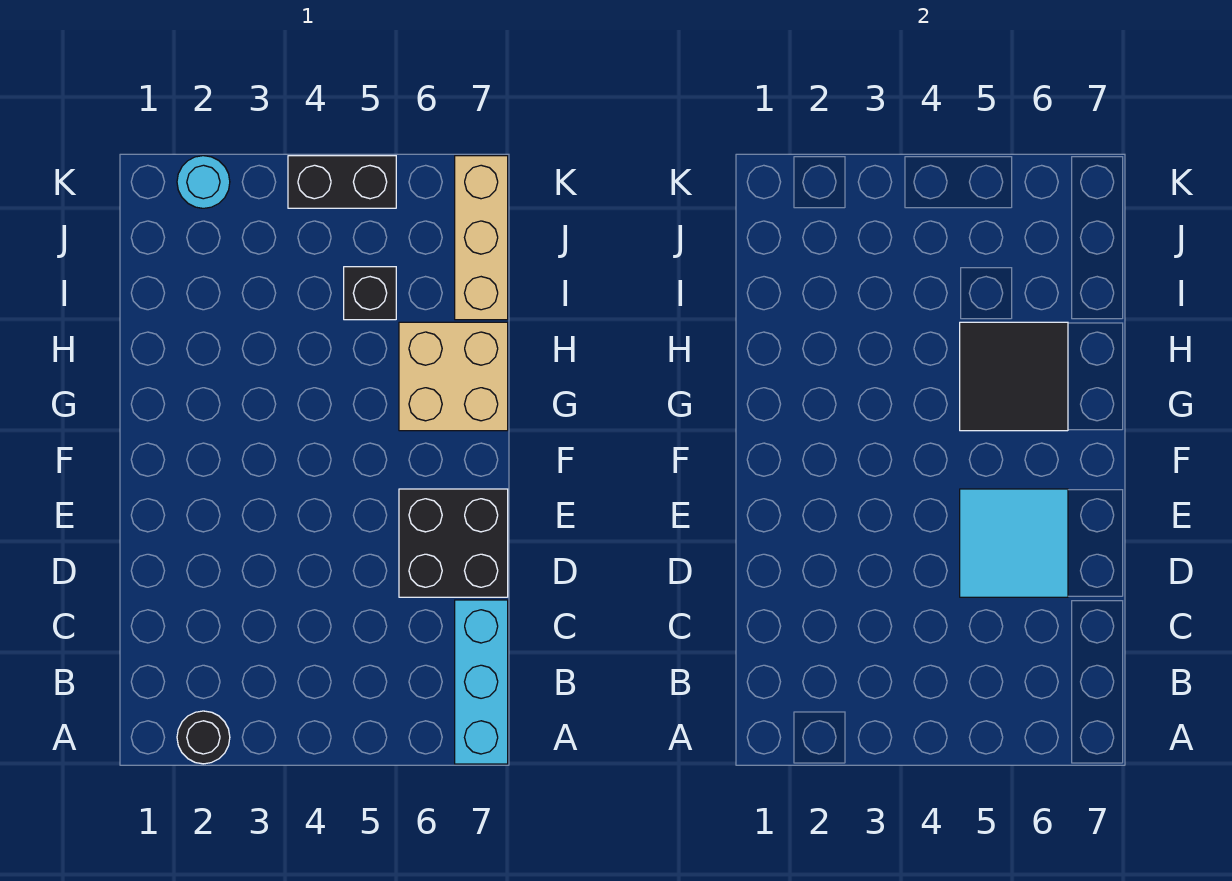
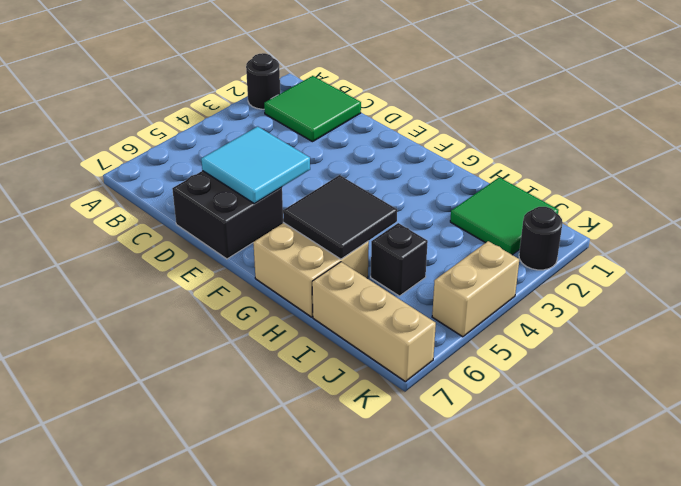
cyan 1x3 brick [455,600,508,764] -> none
none -> green 2x2 tile [264,76,361,142]
none -> green 2x2 tile [450,177,559,255]
cyan 1x1 round brick [177,156,230,208] -> black 1x1 round brick [519,207,563,270]
black 1x2 brick [288,156,396,208] -> tan 1x2 brick [432,241,519,337]

